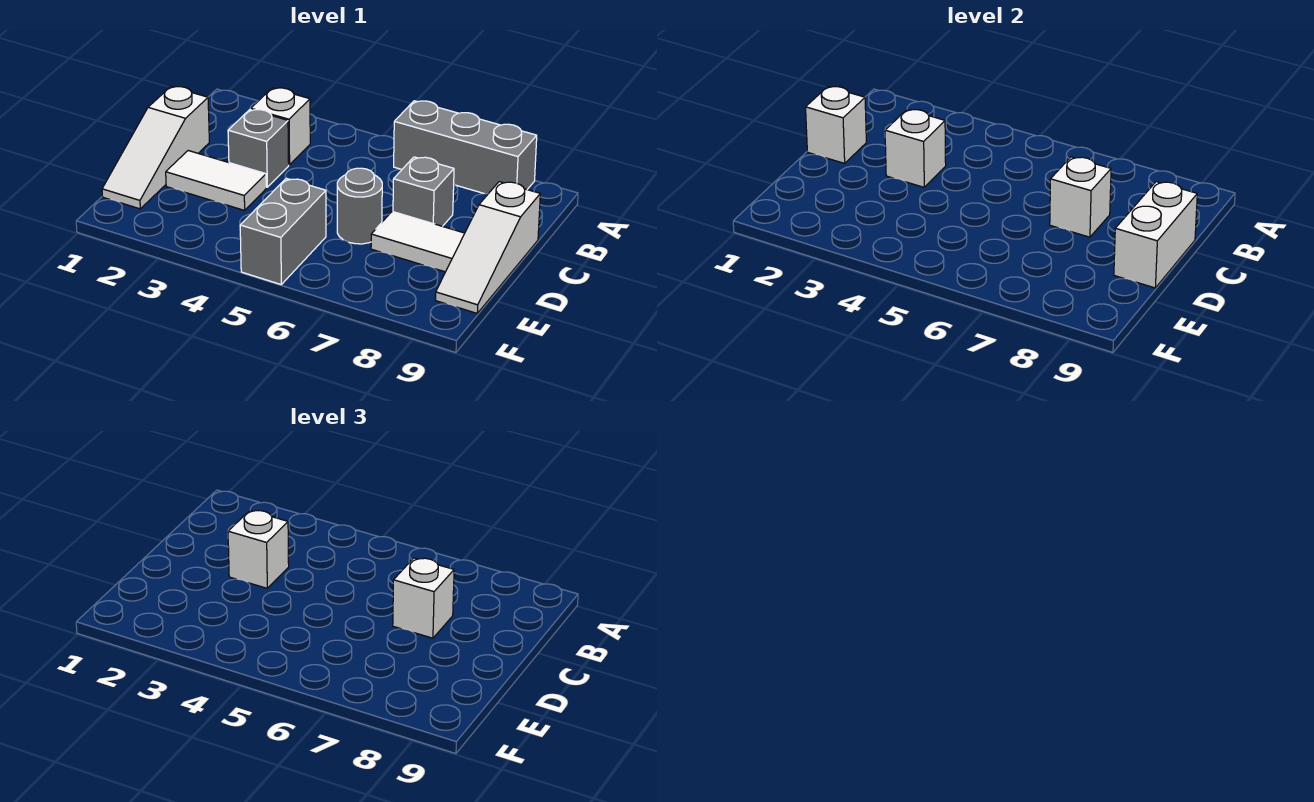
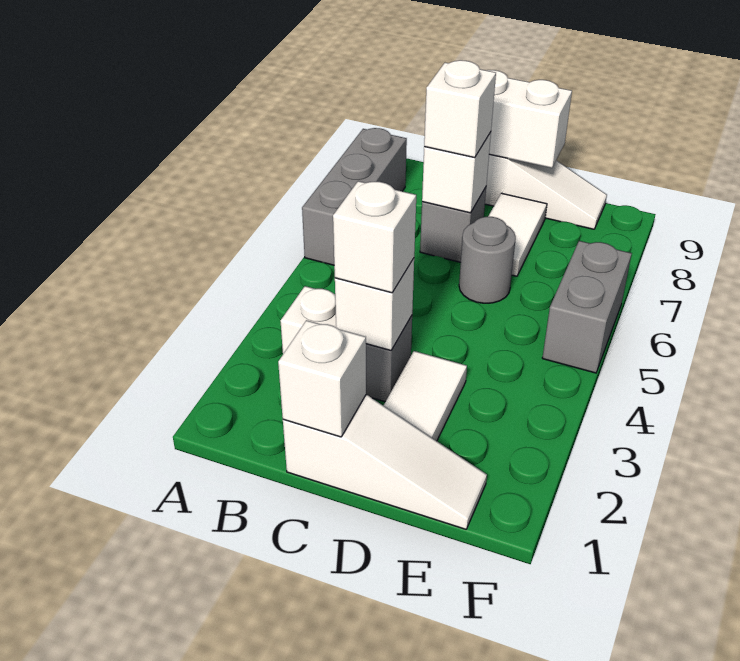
grey 1x2 brick [240,178,326,284] -> grey 1x2 brick turned to [542,241,632,373]

